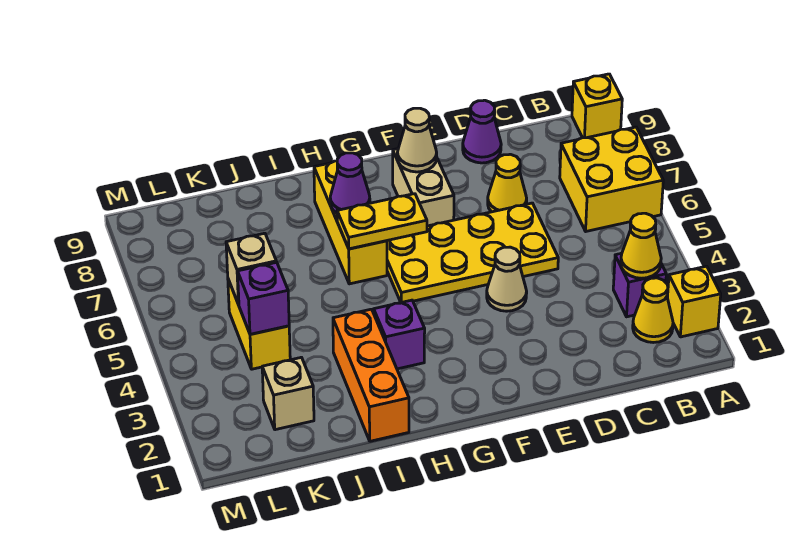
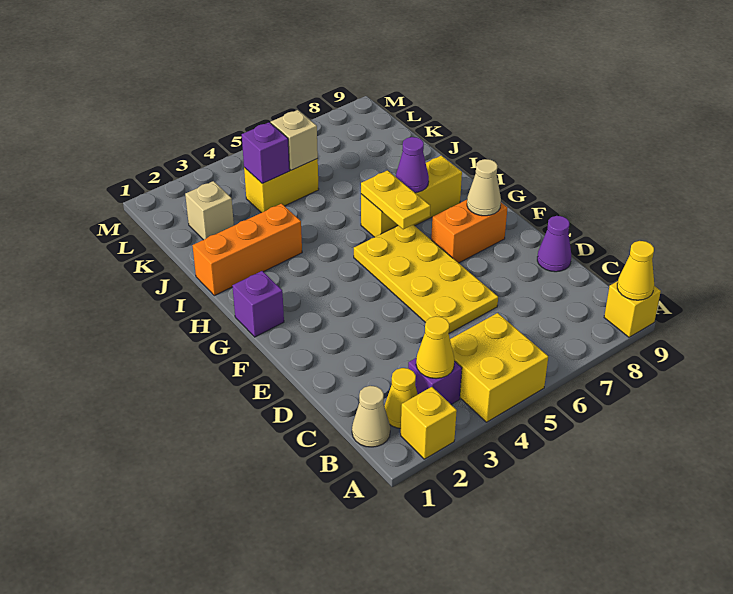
yellow 2x2 brick [560,127,663,231] -> yellow 2x2 brick moved to [450,313,548,422]
yellow 1x1 cone [488,154,527,212] -> yellow 1x1 cone moved to [617,241,654,300]
tan 1x1 cone [487,247,527,311] -> tan 1x1 cone moved to [352,386,390,447]
tan 1x2 brick [393,149,454,226] -> orange 1x2 brick [431,200,507,263]
purple 1x1 brick [374,300,425,369] -> purple 1x1 brick moved to [233,271,284,337]

